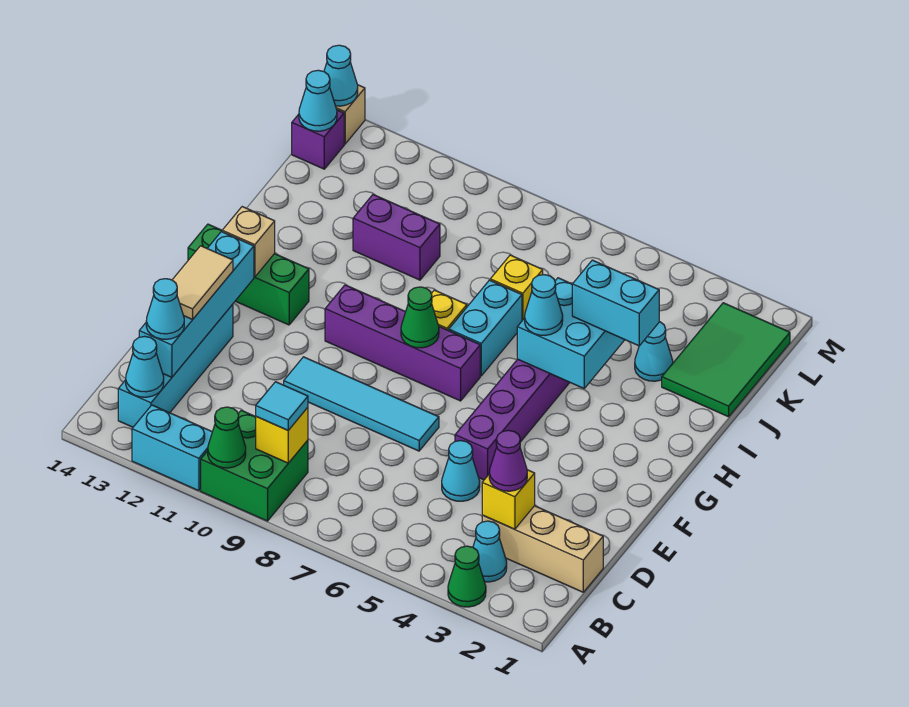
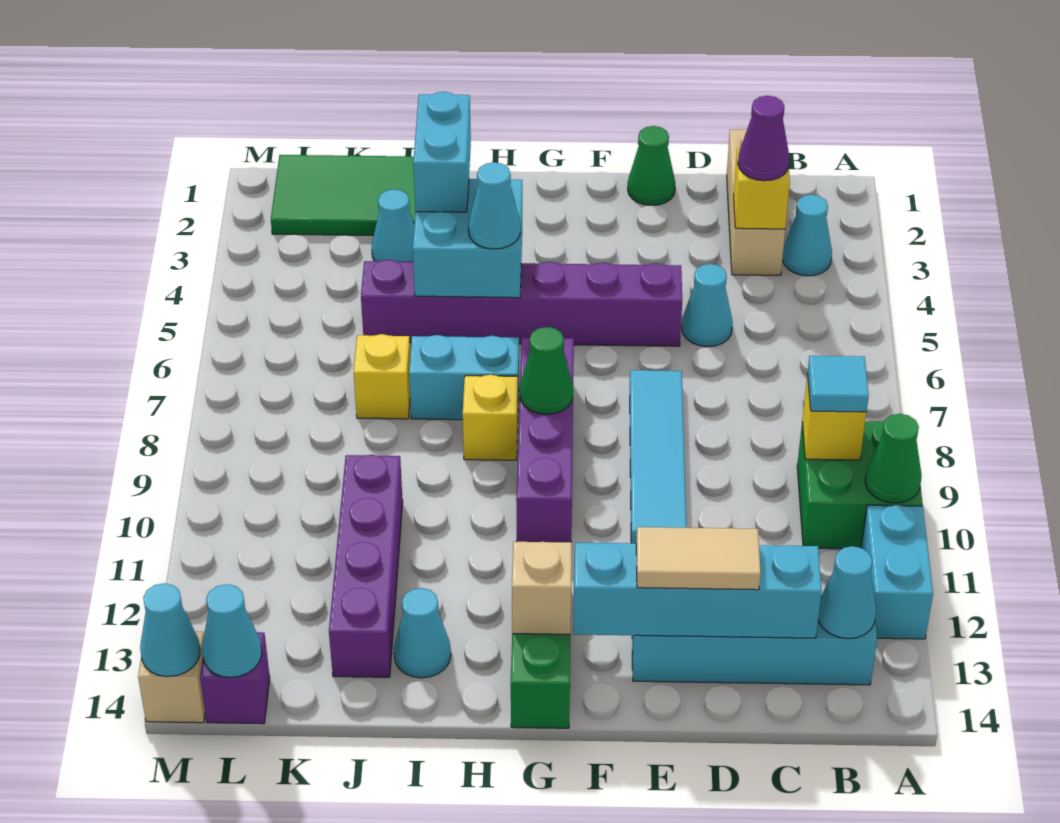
green 1x1 cone [448,546,486,607] -> green 1x1 cone moved to [628,126,675,205]
cyan 1x1 cone [146,279,184,339] -> cyan 1x1 cone moved to [394,588,451,678]
purple 1x2 brick [353,195,440,280] -> purple 1x4 brick [329,455,403,677]

